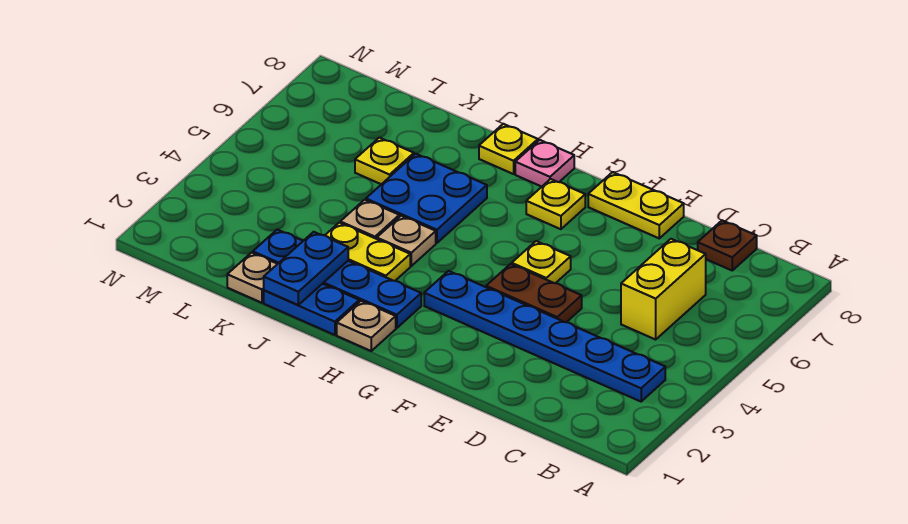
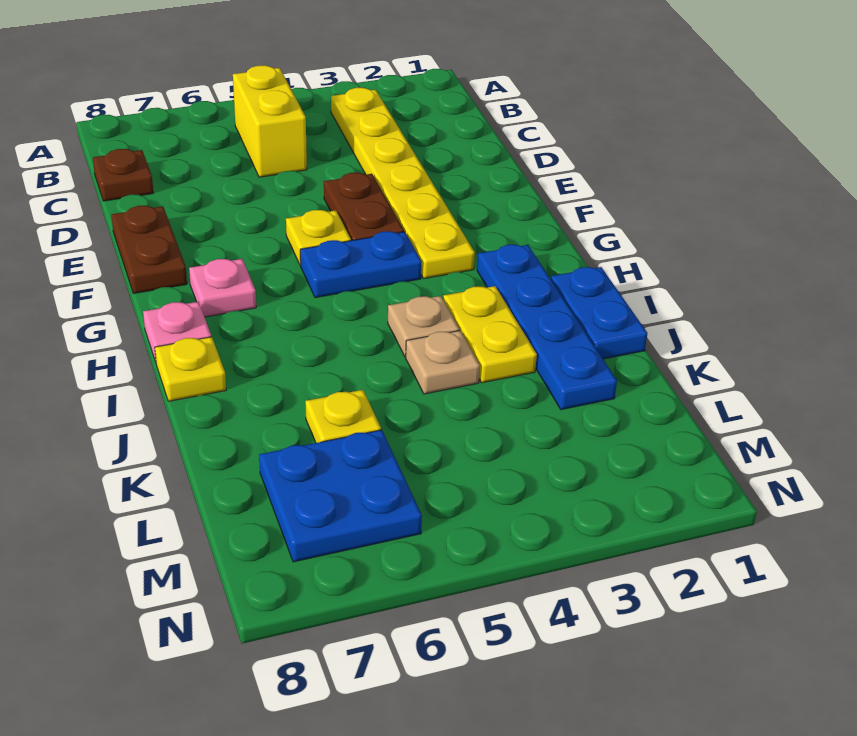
blue 1x6 plate [424,271,665,402] -> yellow 1x6 plate [331,88,475,279]
yellow 1x2 brick [621,239,706,340] -> yellow 1x2 brick turned to [233,65,307,177]
yellow 1x2 plate [588,172,684,238] -> brown 1x2 plate [111,206,187,293]
yellow 1x1 plate [526,179,585,229] -> pink 1x1 plate [189,259,256,317]
tan 1x1 plate [337,301,396,351] -> none
blue 2x2 plate [366,154,487,243] -> blue 2x2 plate moved to [259,430,422,562]
blue 1x2 plate [264,232,348,305] -> blue 1x2 plate moved to [300,231,421,298]
tan 1x1 plate [227,252,277,303] -> none

